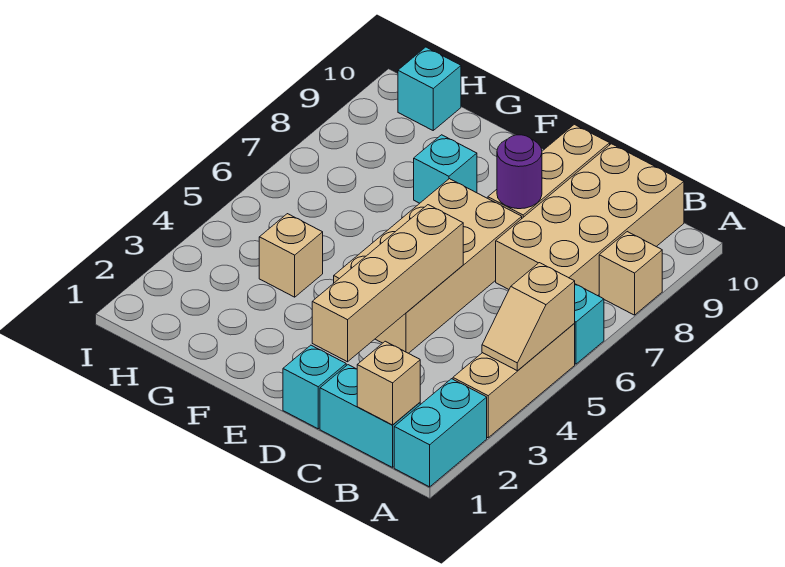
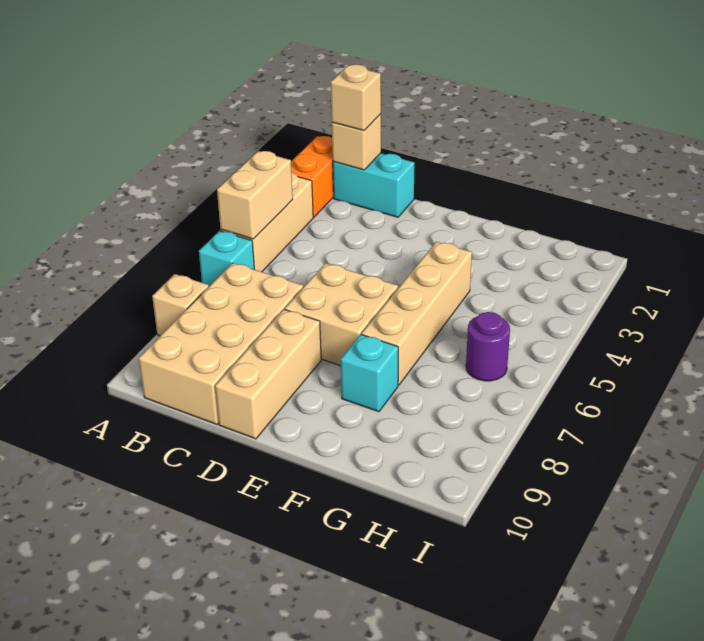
cyan 1x2 brick [394,379,487,487] -> orange 1x2 brick [291,136,334,217]
tan 1x2 slope [482,263,575,371] -> tan 1x2 brick [217,151,293,239]
cyan 1x1 brick [283,345,346,429] -> none
tan 1x4 brick [312,205,463,362] -> tan 1x4 brick moved to [362,242,472,385]
tan 2x4 brick [334,179,522,353] -> tan 2x2 brick [285,263,398,366]
purple 1x1 round brick [497,135,542,209] -> purple 1x1 round brick moved to [466,312,510,381]
tan 1x1 brick [259,214,323,297] -> tan 1x1 brick moved to [331,64,381,131]
cyan 1x1 brick [398,47,461,130] -> none

